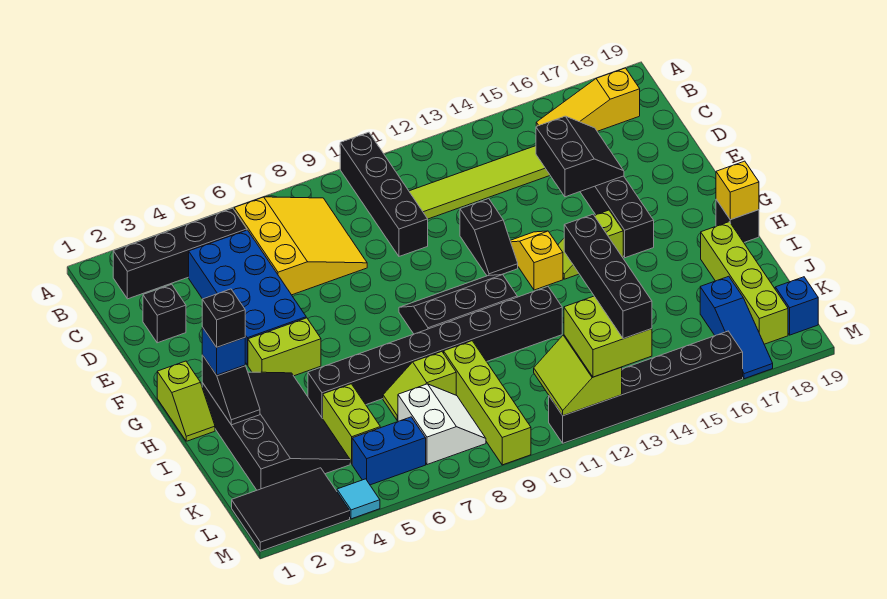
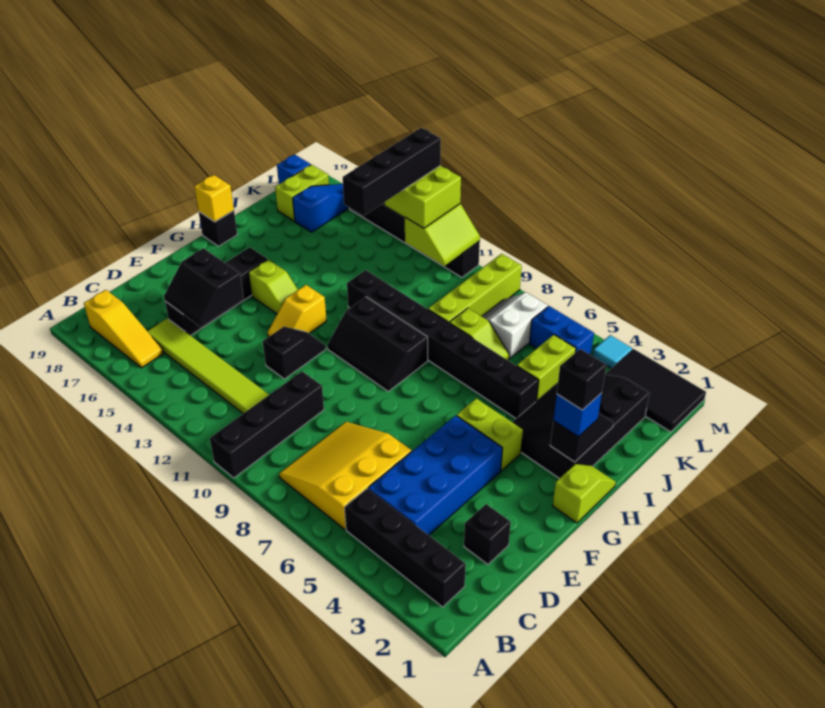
black 2x2 slope [536,116,624,197] -> black 2x2 slope turned to [164,248,244,327]
lime 1x4 brick [701,222,788,344] -> lime 1x2 brick [275,165,329,221]

